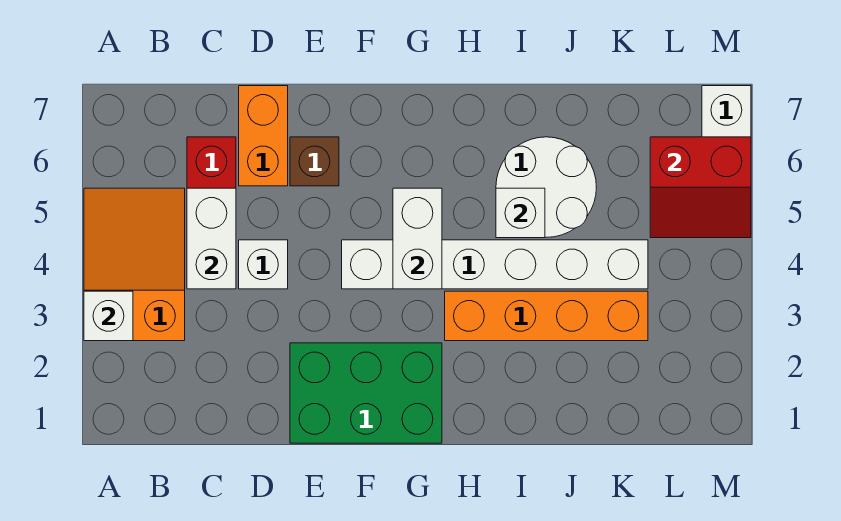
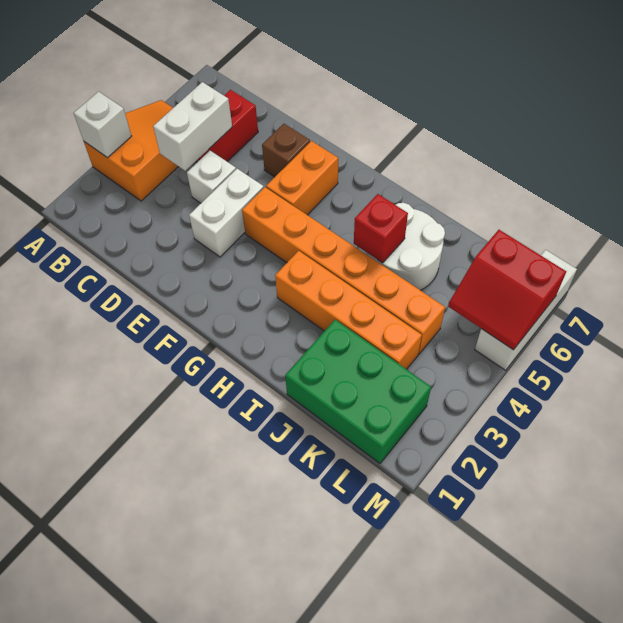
orange 1x2 brick [239,86,288,186] -> orange 1x2 brick moved to [266,141,338,215]
green 2x3 brick [290,343,442,443] -> green 2x3 brick moved to [285,320,431,463]
white 1x6 brick [342,240,648,289] -> orange 1x6 brick [242,187,445,354]
white 1x2 brick [393,188,442,289] -> white 1x2 brick moved to [189,169,264,257]
white 1x1 brick [496,188,545,238] -> red 1x1 brick [354,194,408,263]

